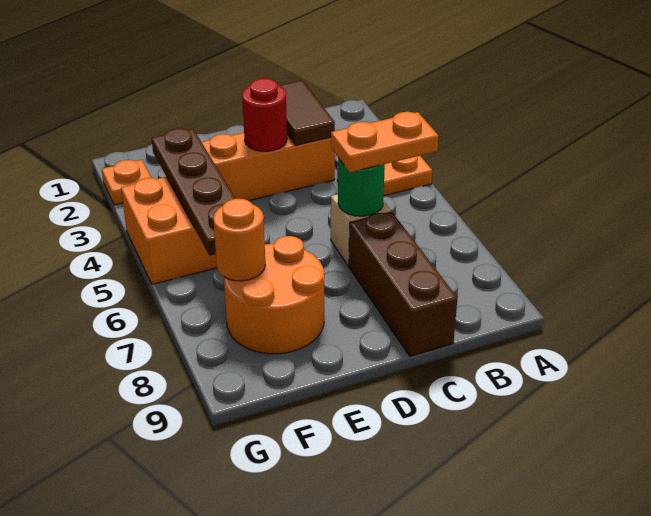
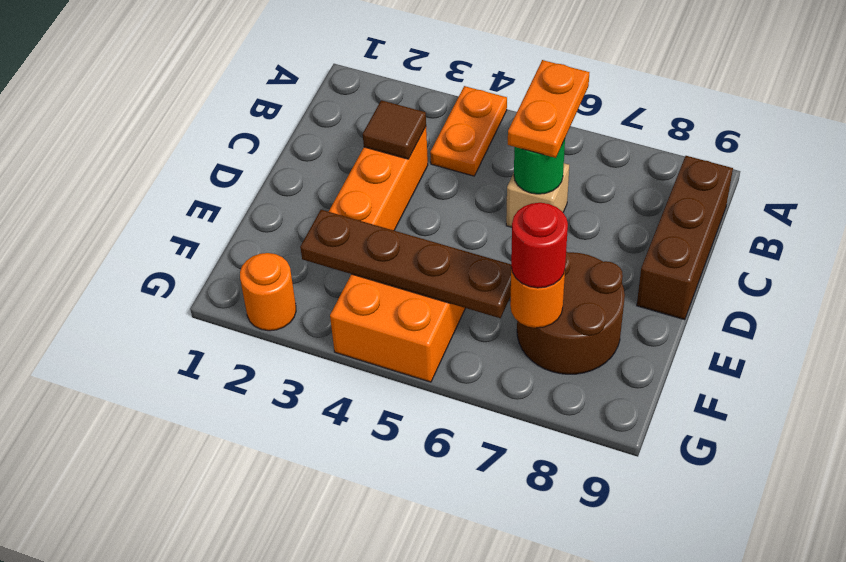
brown 1x2 tile [279,80,335,145] -> brown 1x1 tile [363,100,426,159]
brown 1x3 brick [349,212,457,356] -> brown 1x3 brick turned to [637,156,733,320]
red 1x1 round brick [242,78,287,151] -> red 1x1 round brick moved to [511,203,568,288]
orange 2x2 round brick [224,236,324,354] -> brown 2x2 round brick [517,251,625,374]
orange 1x1 plate [102,160,151,205] -> orange 1x1 round brick [240,253,296,331]

